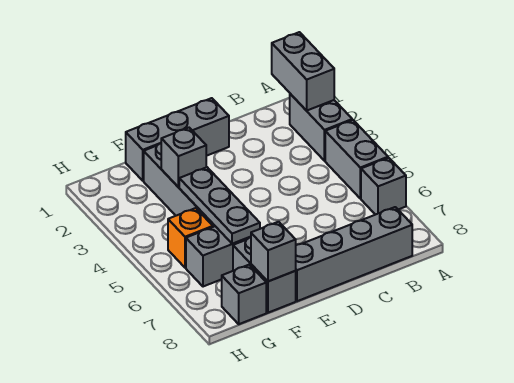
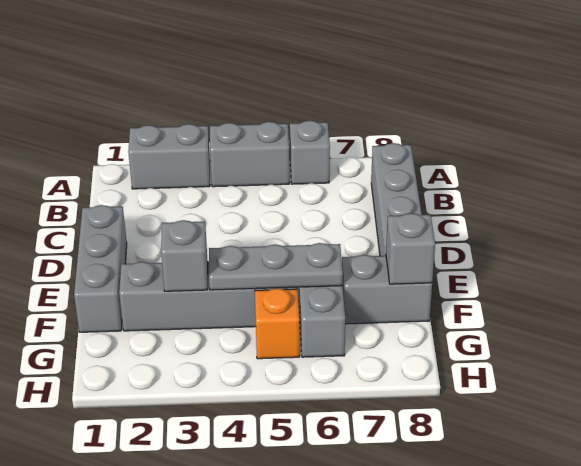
grey 1x2 brick [272,32,334,111] -> none
grey 1x1 brick [222,265,266,324] -> none

